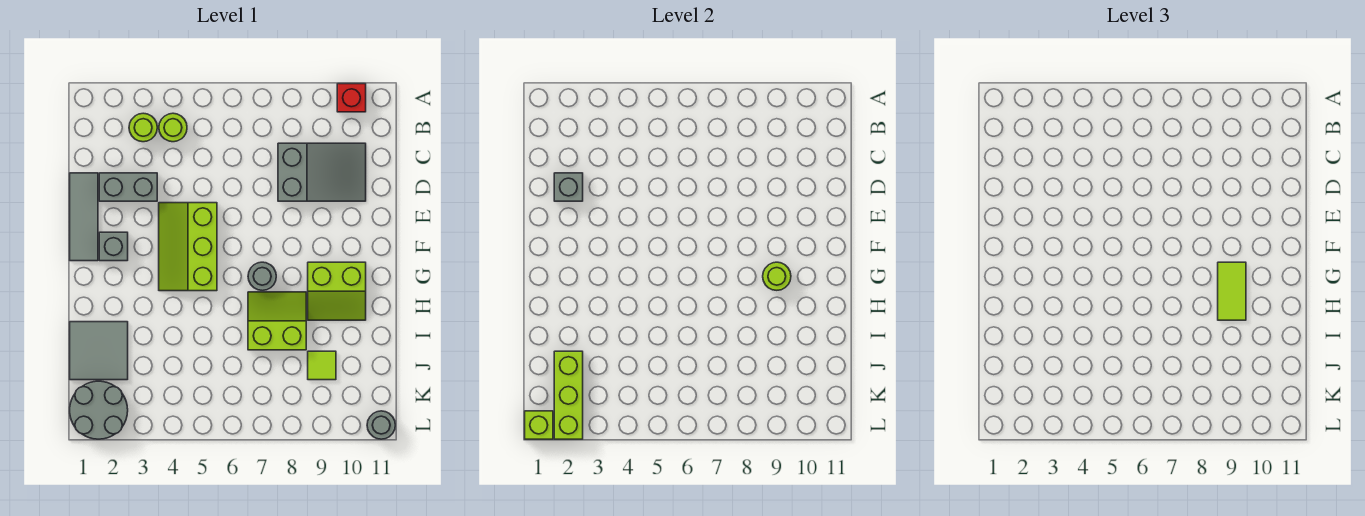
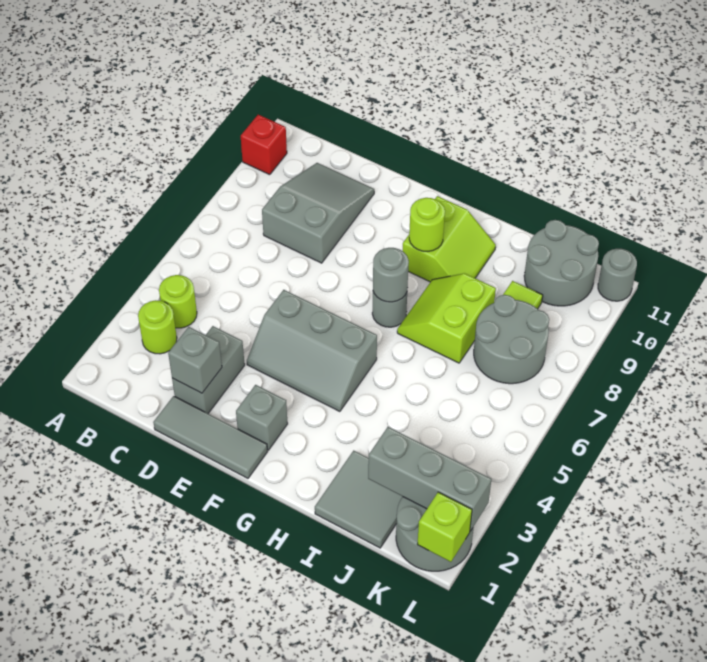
lime 2x3 slope [159,203,217,291] -> grey 2x3 slope [247,290,377,412]
none -> grey 1x1 round brick [373,248,409,302]
lime 1x2 tile [1218,262,1246,320] -> none
lime 1x3 brick [554,351,583,439] -> grey 1x3 brick [368,427,491,531]
none -> grey 2x2 round brick [474,295,549,384]
none -> grey 2x2 round brick [524,220,599,306]

